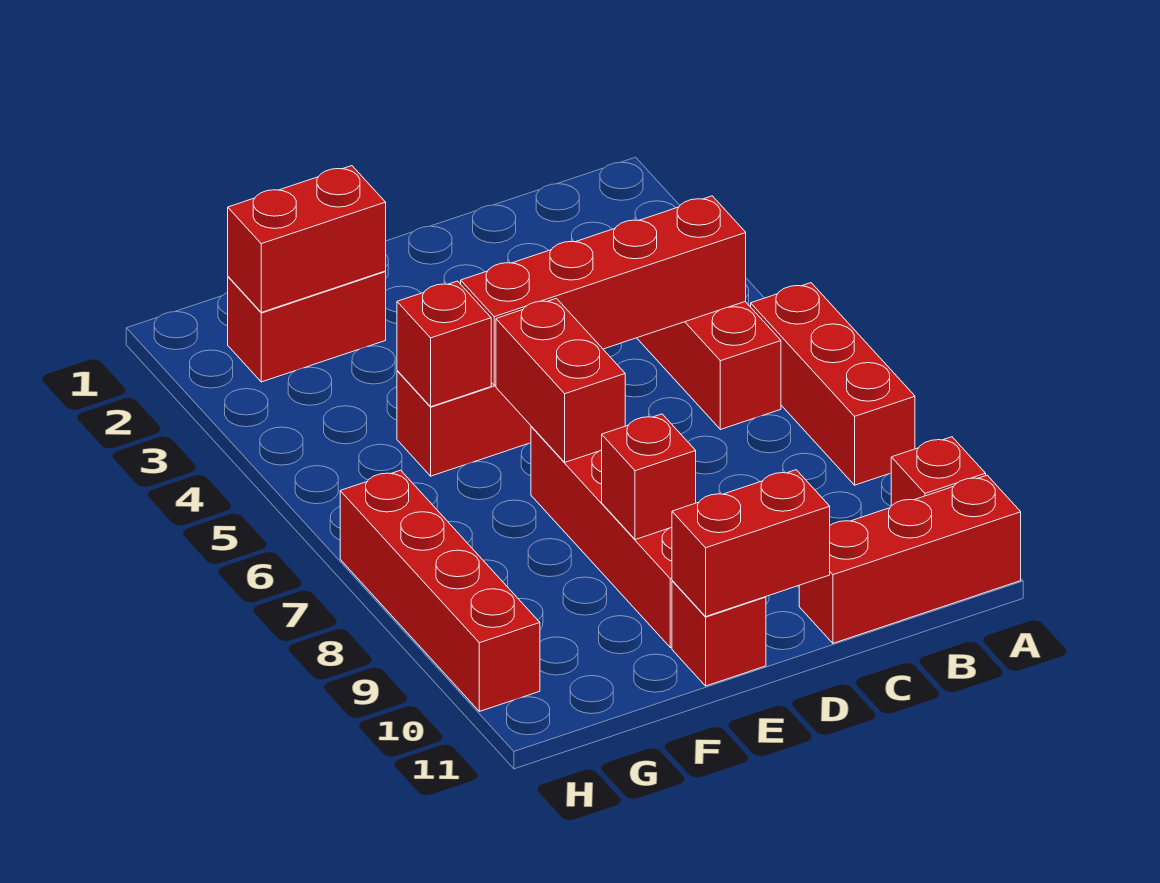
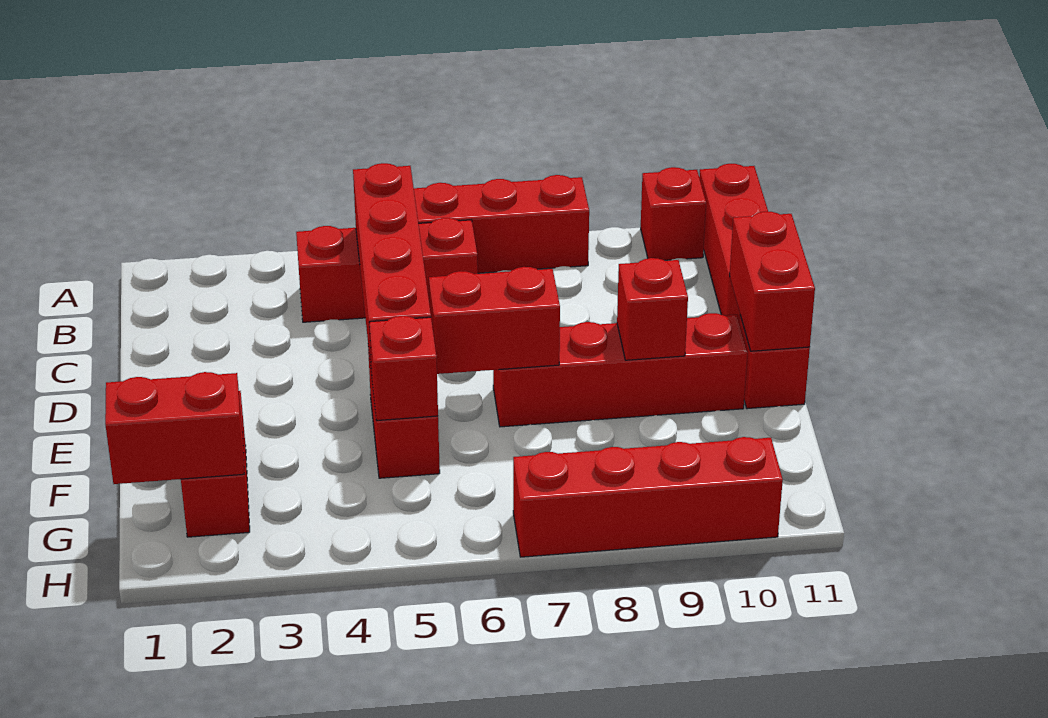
red 1x2 brick [228,166,386,312] -> red 1x2 brick turned to [105,372,244,484]

